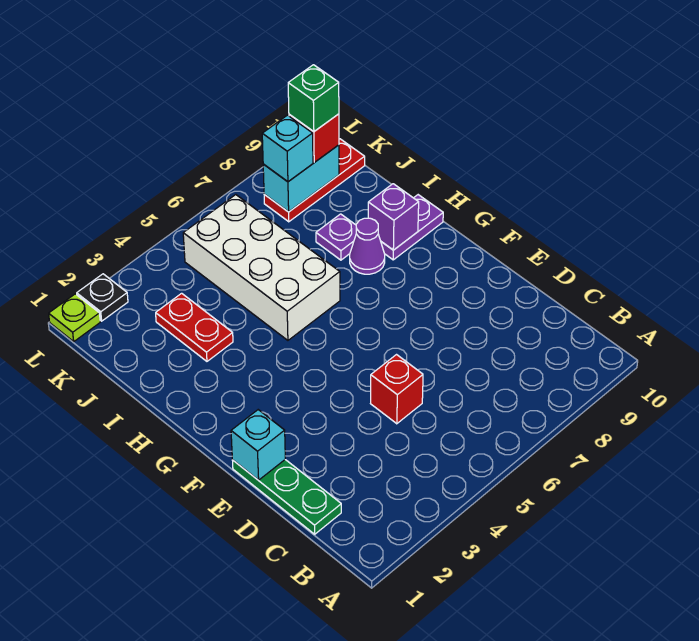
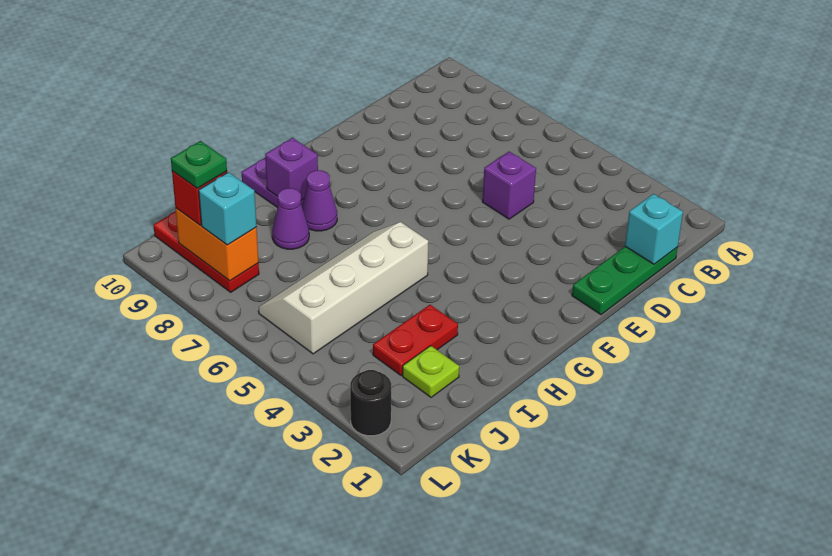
red 1x1 brick [371,355,423,424] -> purple 1x1 brick [482,152,536,219]
cyan 1x1 brick [231,410,285,480] -> cyan 1x1 brick moved to [625,194,683,264]
white 2x4 brick [183,195,340,340] -> white 2x4 slope [259,222,428,354]
purple 1x1 plate [316,214,356,260] -> purple 1x1 cone [272,188,309,249]
cyan 1x2 brick [263,145,339,212] -> orange 1x2 brick [175,208,258,281]
green 1x1 brick [288,65,339,132] -> green 1x1 plate [171,141,227,188]
lime 1x1 plate [49,294,100,341] -> lime 1x1 plate moved to [403,346,459,397]
black 1x1 plate [77,274,128,321] -> black 1x1 round brick [350,370,391,436]

